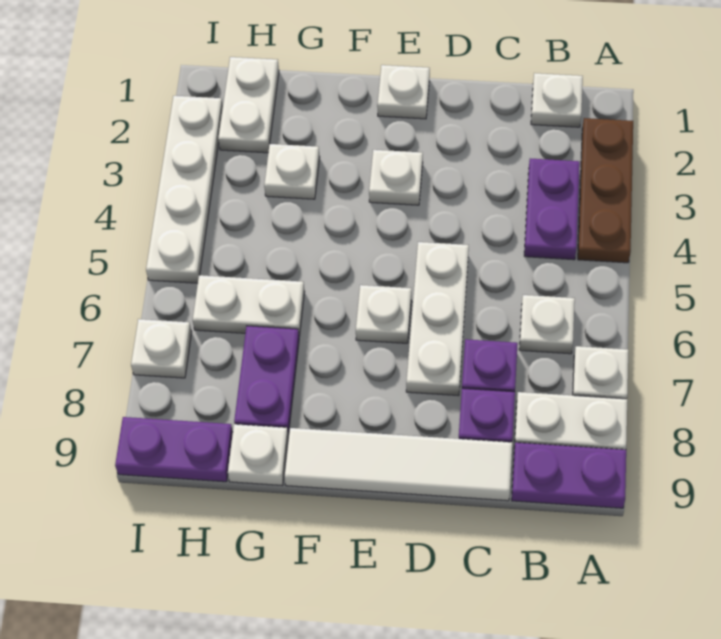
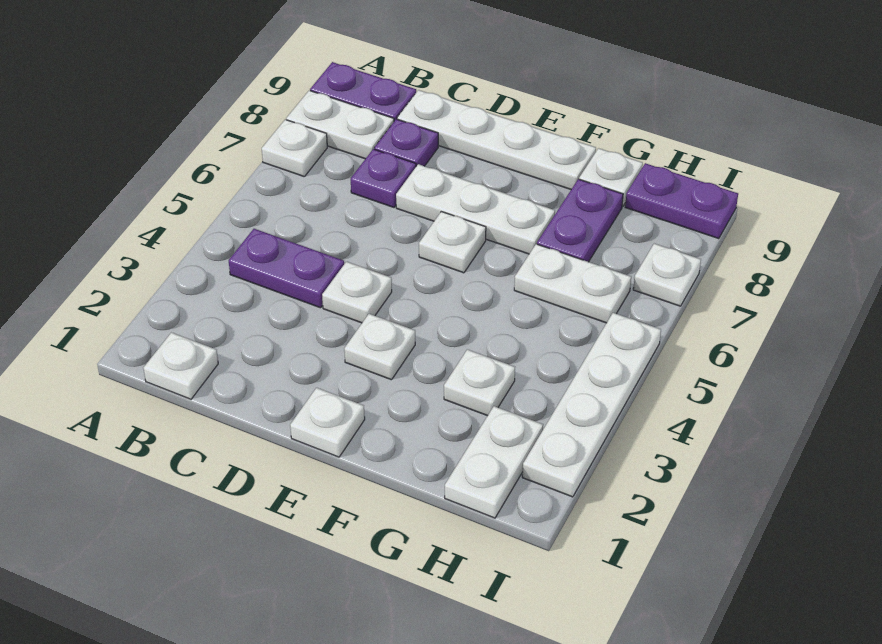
brown 1x3 plate [578,118,633,263] -> none
purple 1x2 plate [524,159,580,260] -> purple 1x2 plate turned to [229,229,344,308]
white 1x1 plate [519,295,575,354] -> white 1x1 plate moved to [322,262,392,323]
white 1x4 tile [284,428,512,501] -> white 1x4 plate [397,90,596,189]
white 1x3 plate [406,242,469,396] -> white 1x3 plate turned to [396,164,555,254]

